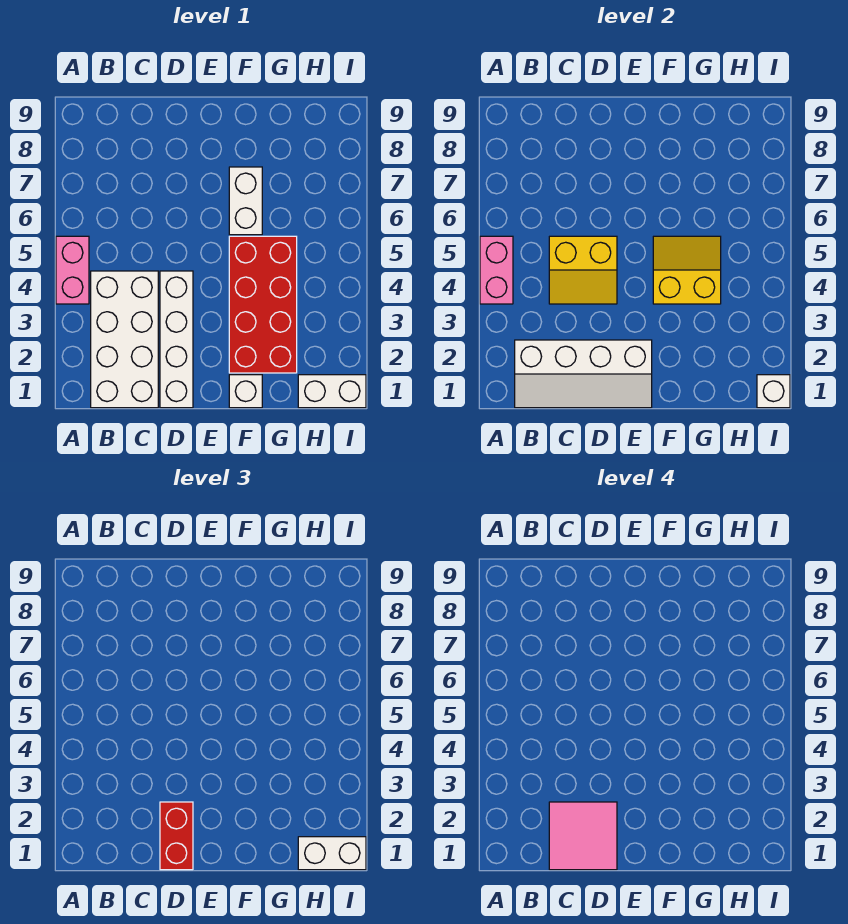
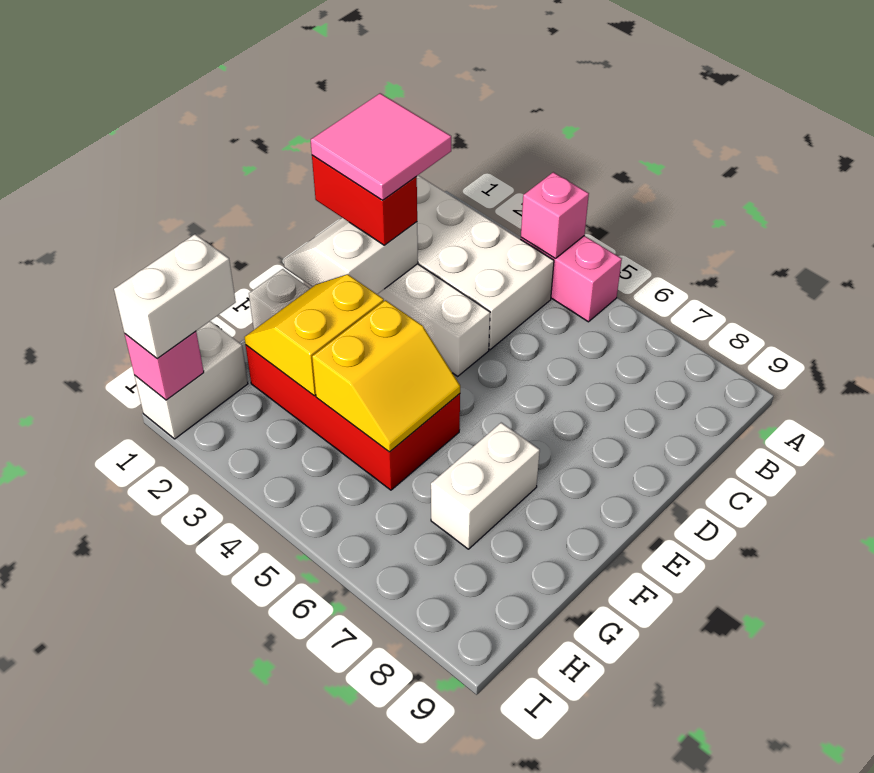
pink 1x2 brick [480,236,513,304] -> pink 1x1 brick [521,172,589,258]
white 2x4 slope [515,340,652,408] -> white 2x2 slope [284,218,418,294]
yellow 2x2 slope [549,236,617,304] -> yellow 2x2 slope moved to [244,274,384,396]
white 1x2 brick [229,167,262,235] -> white 1x2 brick turned to [431,423,540,549]
white 1x1 brick [757,375,790,408] -> pink 1x1 brick [125,331,204,400]

